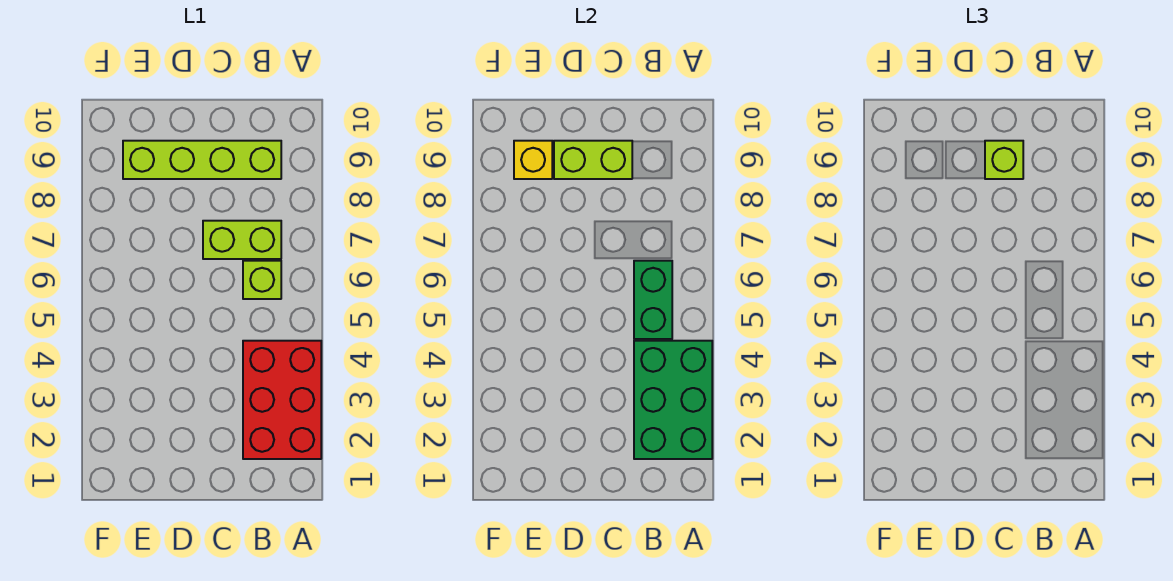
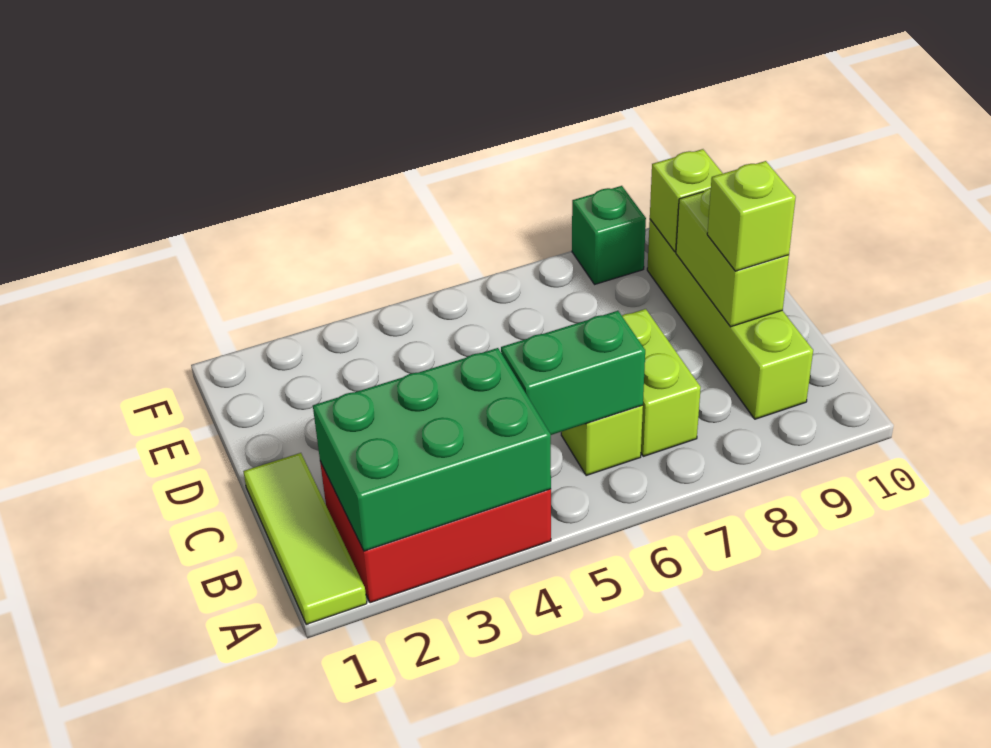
none -> lime 1x3 tile [243,453,367,625]
yellow 1x1 brick [514,141,552,179] -> lime 1x1 brick [650,149,723,252]
none -> green 1x1 brick [572,186,646,284]

